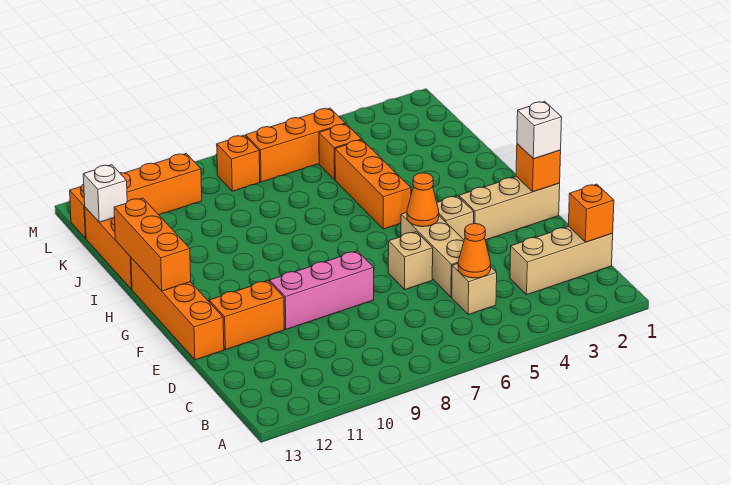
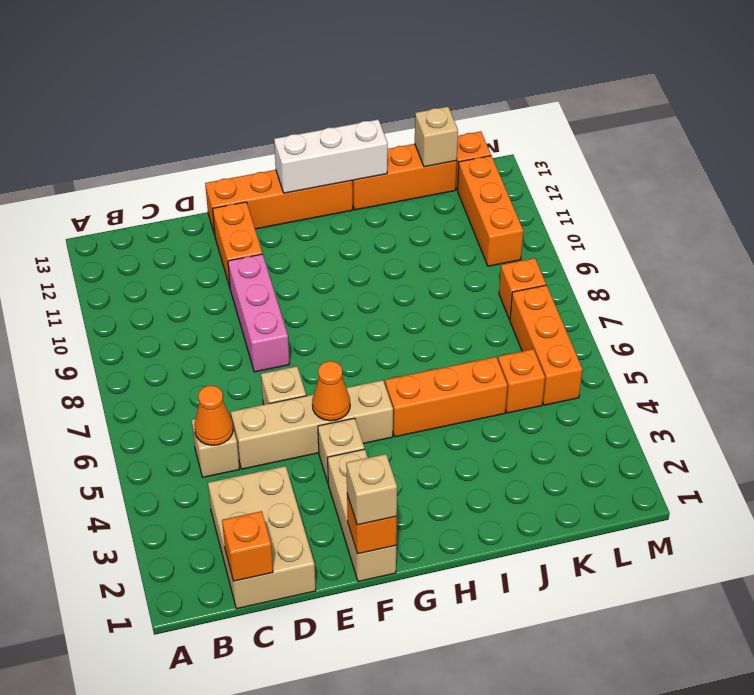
tan 1x3 brick [510,226,613,295] -> tan 2x3 brick [208,466,316,609]
tan 1x3 brick [401,212,464,297] -> tan 1x4 brick [231,380,393,469]
white 1x1 brick [517,102,562,159] -> tan 1x1 brick [346,454,397,525]
orange 1x3 brick [114,198,191,291] -> white 1x3 brick [274,120,388,193]
white 1x1 brick [83,165,127,222] -> tan 1x1 brick [415,107,458,167]

